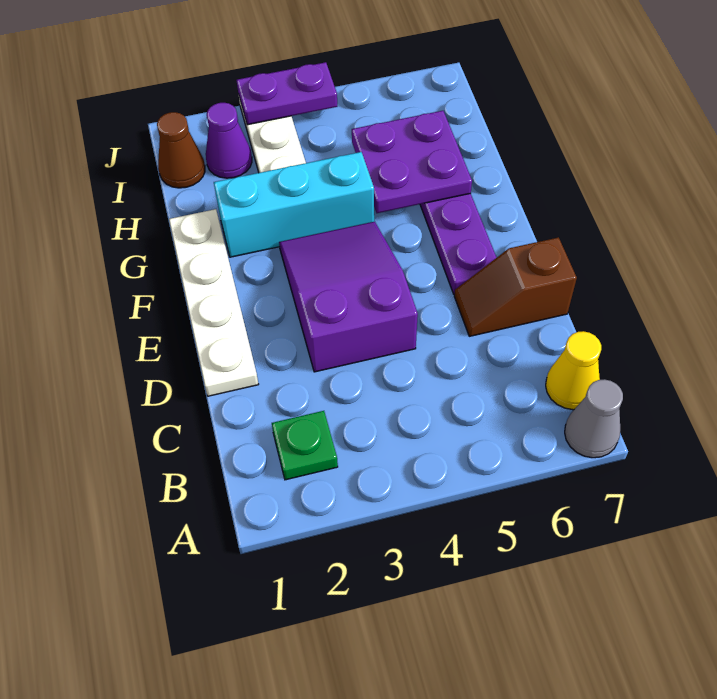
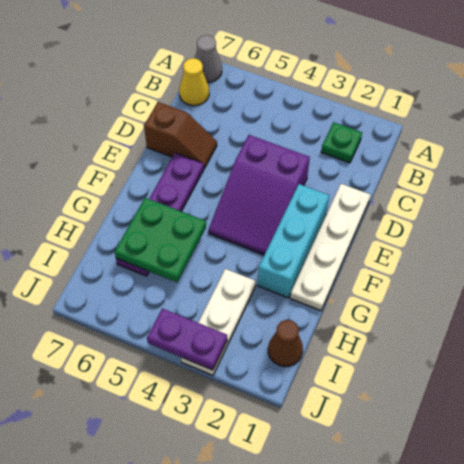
cyan 1x3 brick [214,152,374,257] -> cyan 1x3 brick turned to [258,184,329,298]
purple 2x2 plate [352,111,472,213] -> green 2x2 plate [115,198,206,282]
purple 1x1 cone [206,103,252,178] -> none

